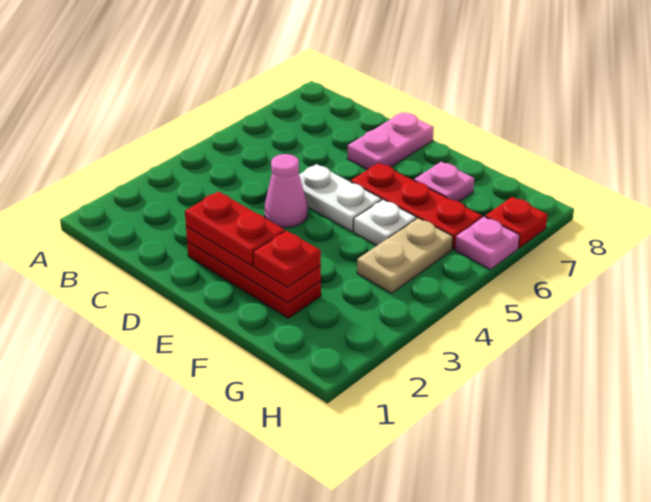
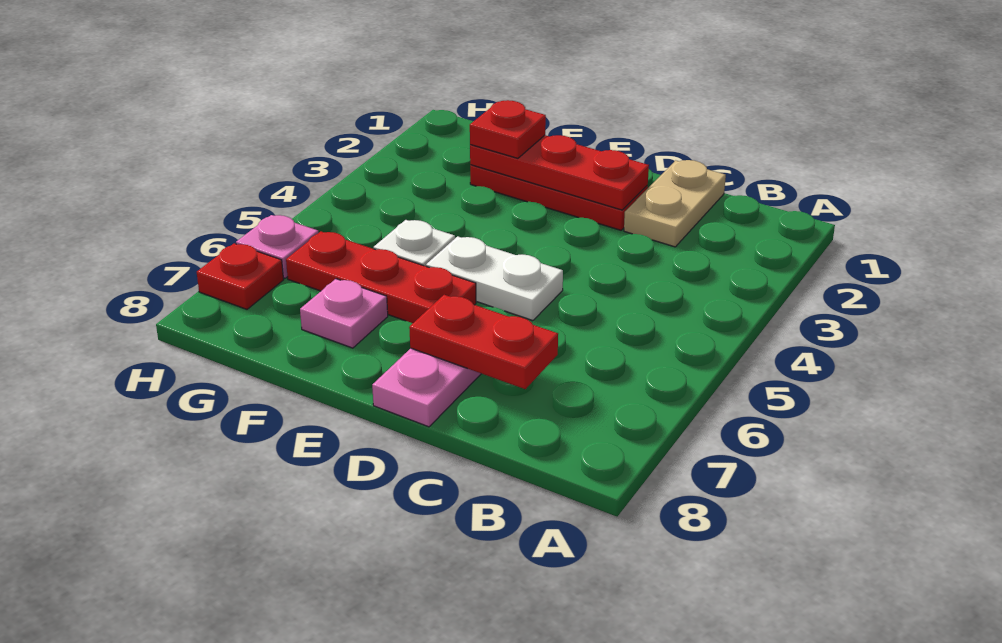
red 1x2 plate [185,191,285,266] -> red 1x2 plate moved to [409,295,558,389]
pink 1x1 cone [265,154,308,228] -> none
tan 1x2 plate [357,218,453,293] -> tan 1x2 plate moved to [624,160,726,247]

